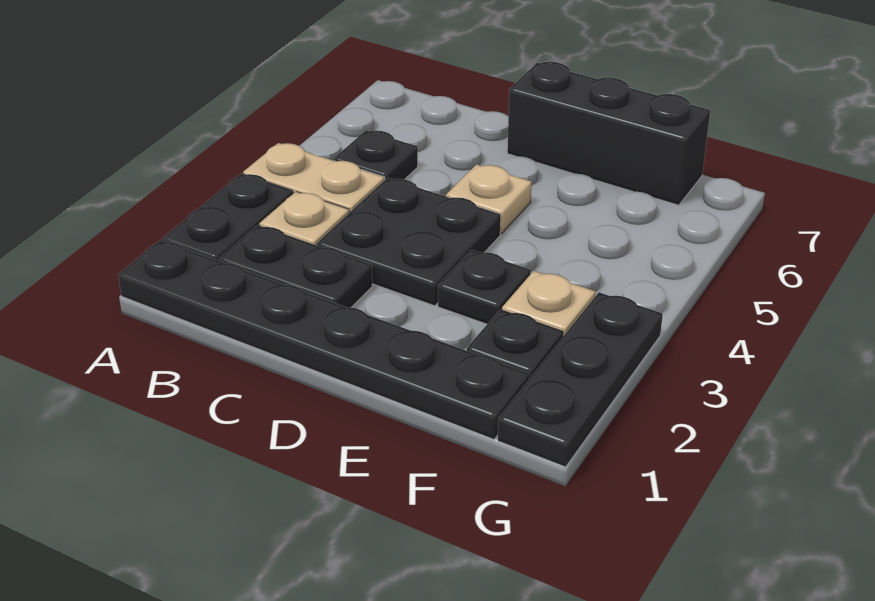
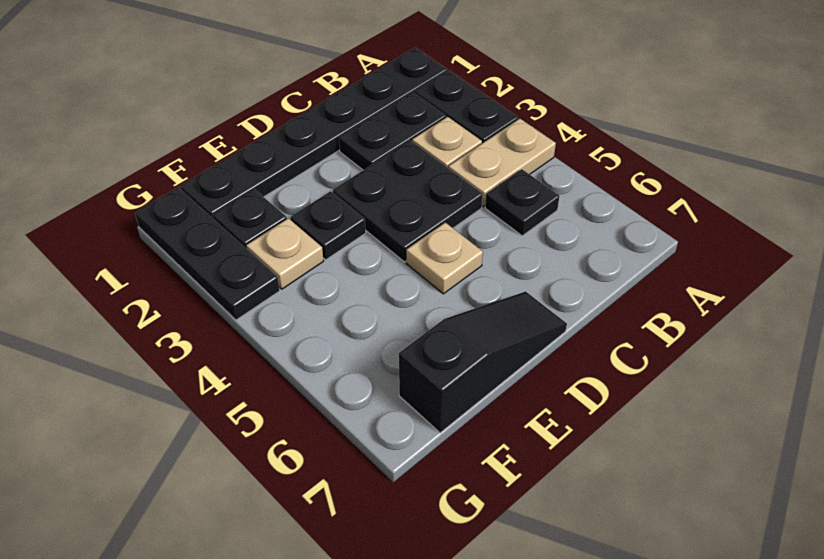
black 1x3 brick [507,62,710,205] -> black 1x3 slope [399,291,567,433]

